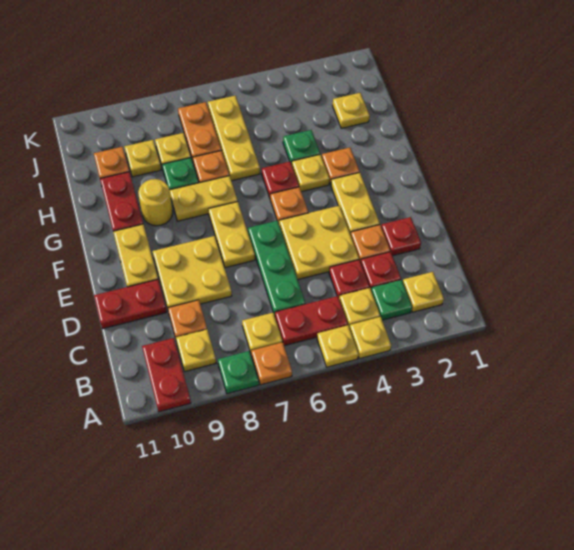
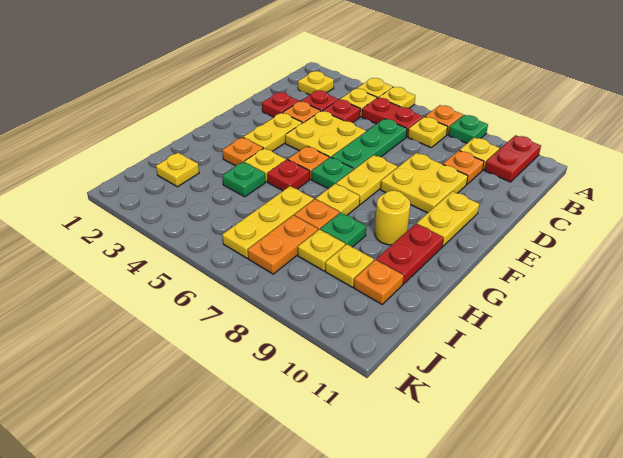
green 1x1 plate [371,280,412,320] -> green 1x1 plate moved to [312,157,354,189]
red 1x2 plate [94,280,167,329] -> none
yellow 1x2 plate [170,176,238,221] -> yellow 1x1 plate [316,184,360,215]

